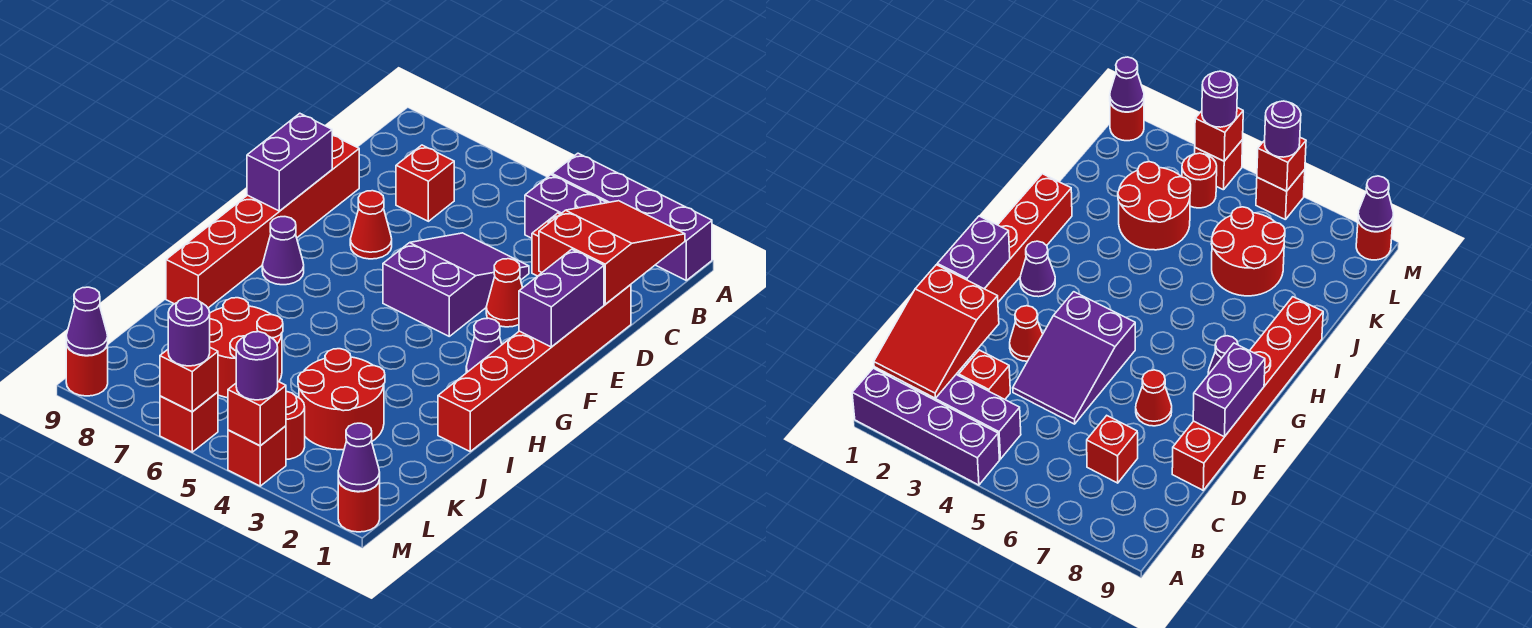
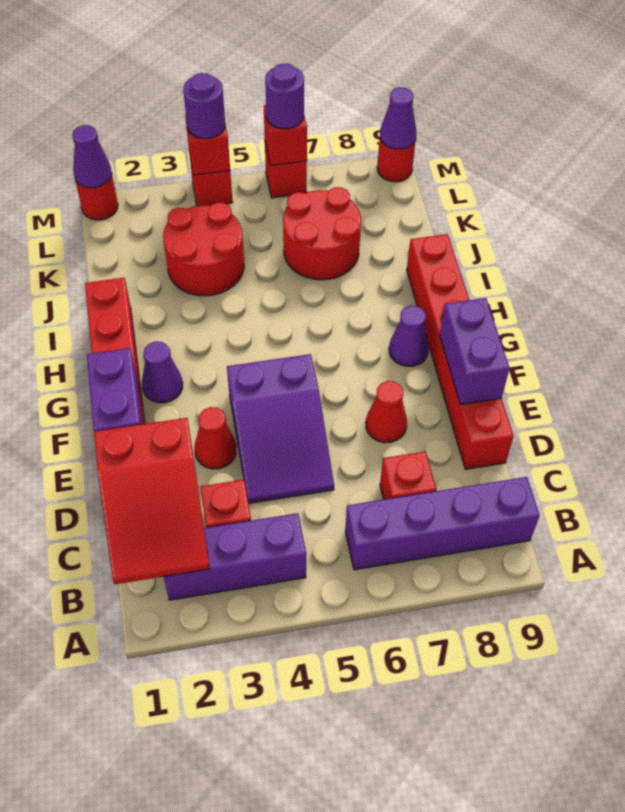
purple 1x4 brick [552,153,712,280] -> purple 1x4 brick moved to [345,477,540,570]
red 1x1 round brick [286,392,305,459] -> none

